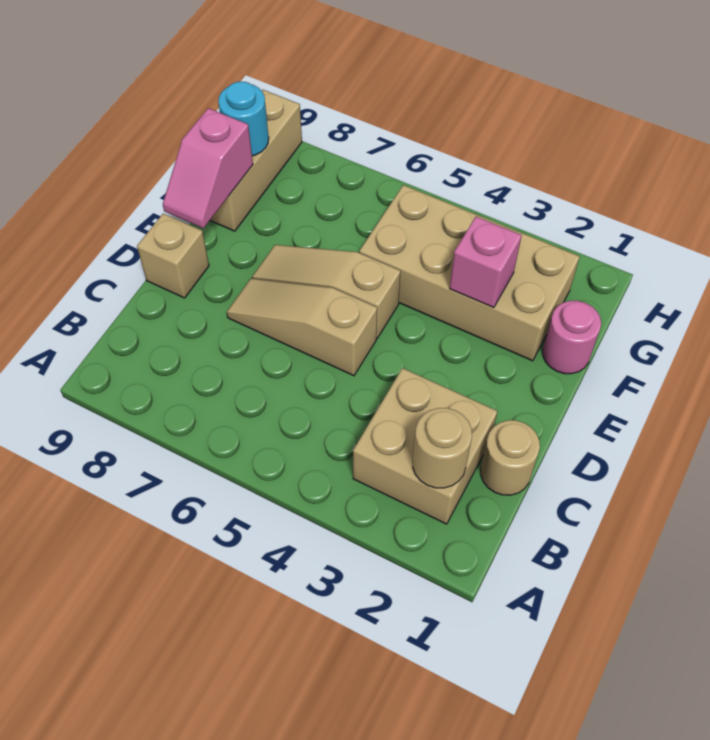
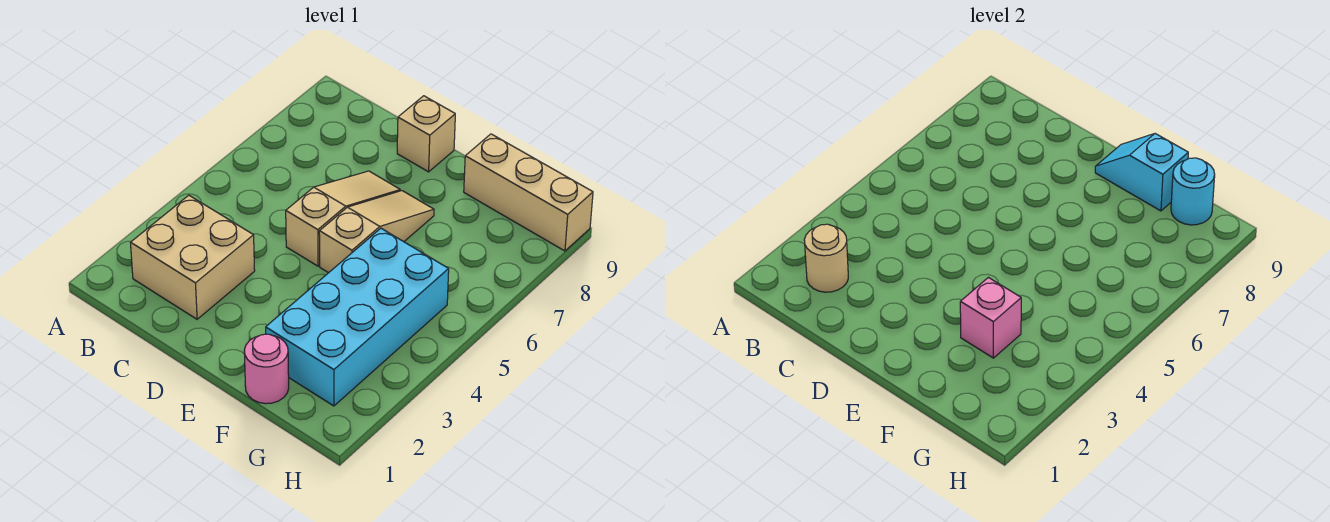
tan 1x1 round brick [481,420,540,495] -> none
pink 1x2 slope [163,108,253,228] -> cyan 1x2 slope [1095,134,1188,211]
tan 2x4 brick [359,185,580,361] -> cyan 2x4 brick [266,228,449,406]

